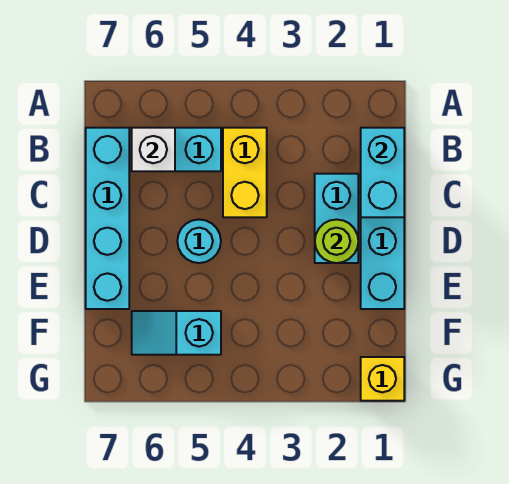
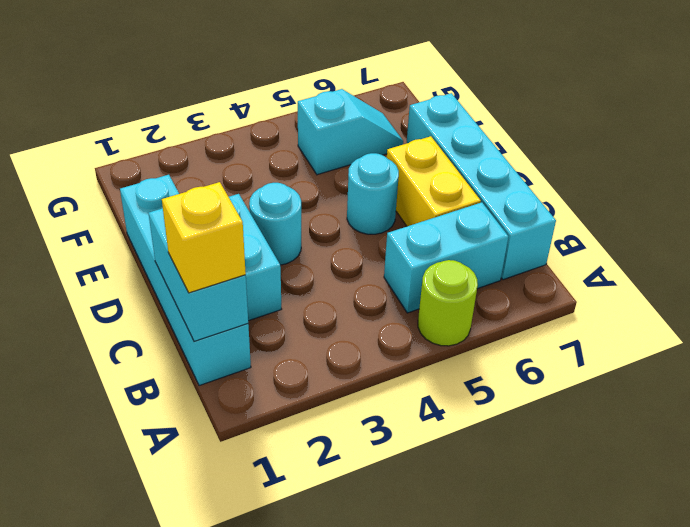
yellow 1x2 brick [223,128,267,217] -> yellow 1x2 brick moved to [387,136,481,226]
white 1x1 brick [132,128,175,171] -> none
lime 1x1 round brick [315,219,358,263] -> lime 1x1 round brick moved to [418,260,478,346]
none -> cyan 1x1 round brick [249,183,301,265]
yellow 1x1 brick [361,357,404,401] -> yellow 1x1 brick moved to [162,182,246,293]

